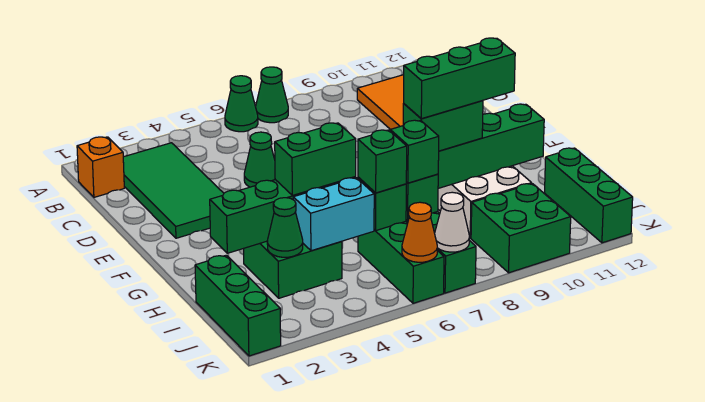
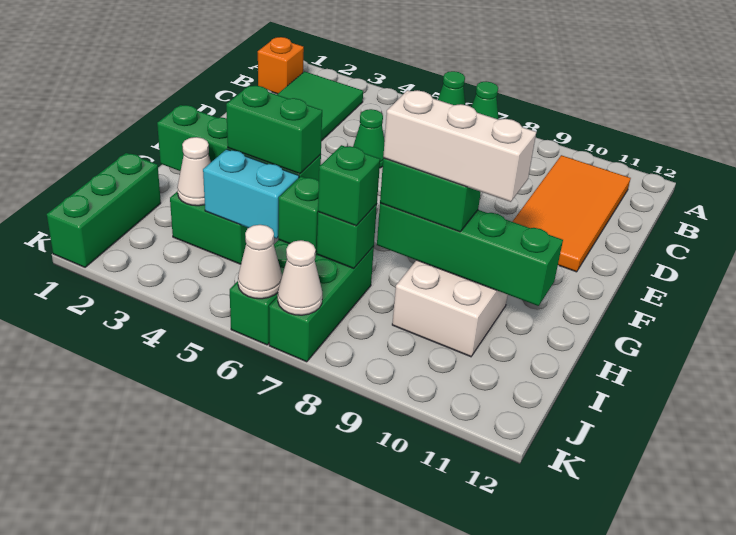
green 1x3 brick [404,38,515,119] -> white 1x3 brick [383,90,536,202]
green 1x1 cone [267,198,303,257] -> white 1x1 cone [177,137,211,206]
green 1x1 brick [358,130,407,193] -> none
green 1x3 brick [545,148,633,243] -> none
green 2x2 brick [471,184,571,273] -> none
orange 1x1 cone [402,202,437,262] -> white 1x1 cone [238,225,282,299]

